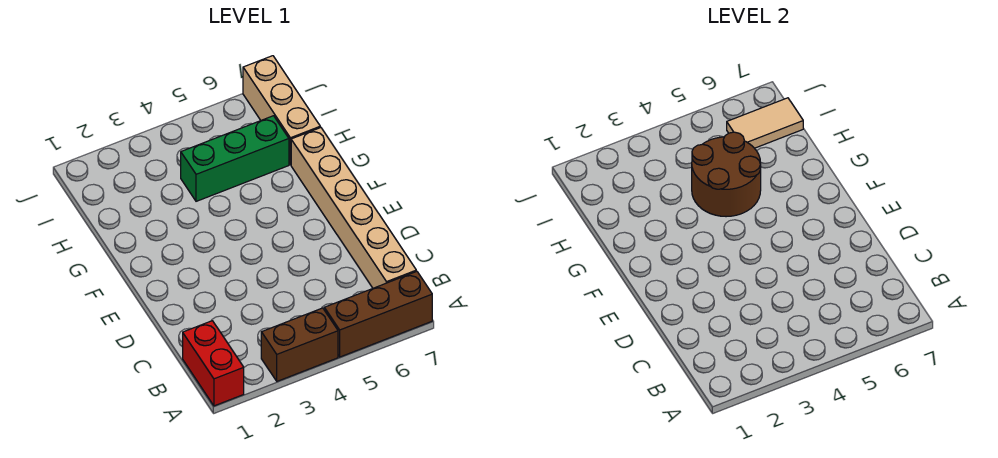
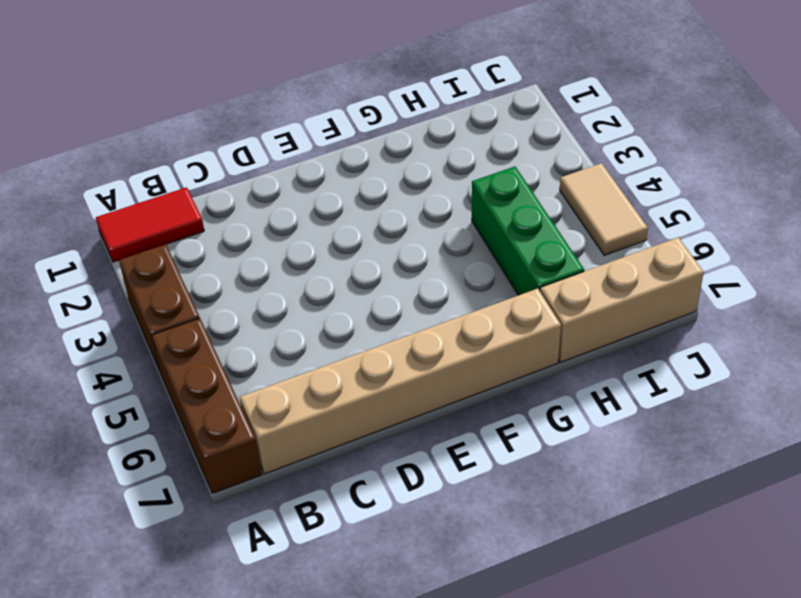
red 1x2 brick [183,321,244,406] -> red 1x2 tile [96,187,204,262]
brown 2x2 round brick [692,132,761,217] -> none
tan 1x2 tile [727,98,803,148] -> tan 1x2 tile moved to [560,163,648,255]

